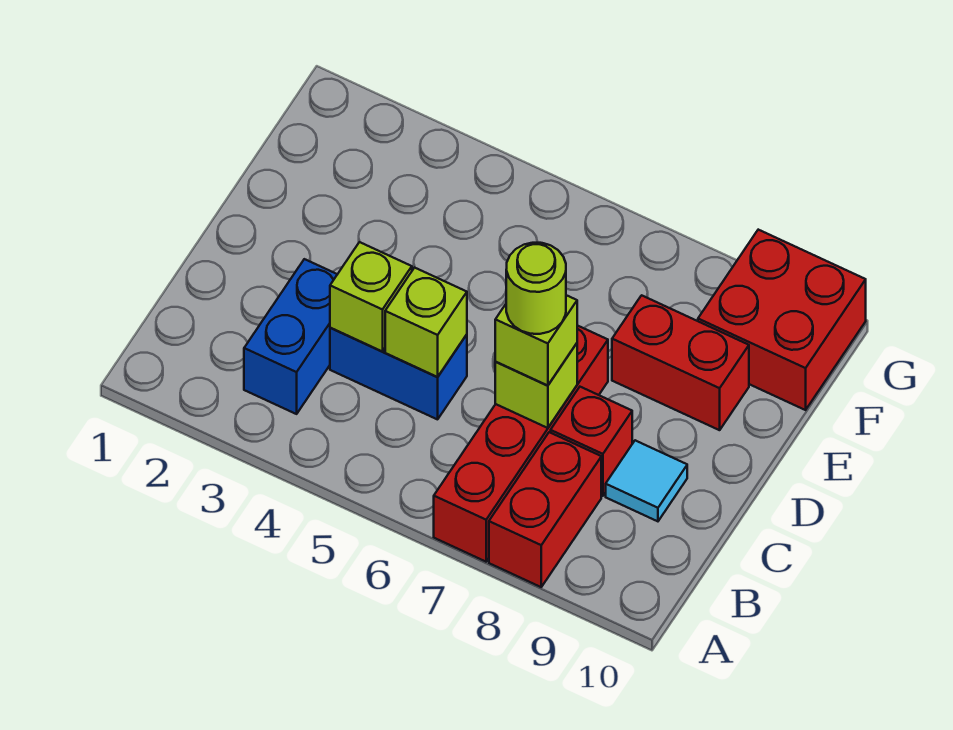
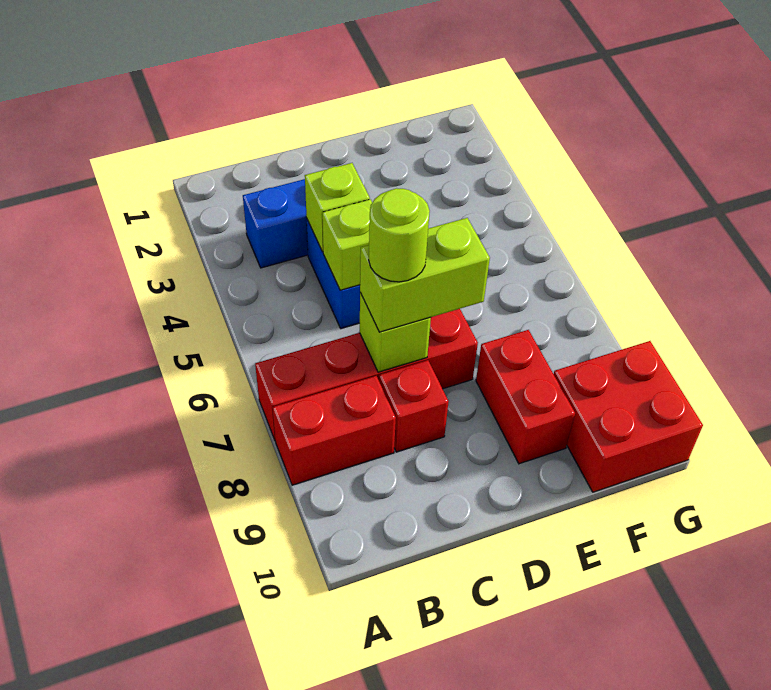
lime 1x1 brick [495,295,577,386] -> lime 1x2 brick [360,218,490,332]
cyan 1x1 tile [606,440,687,521] -> none

